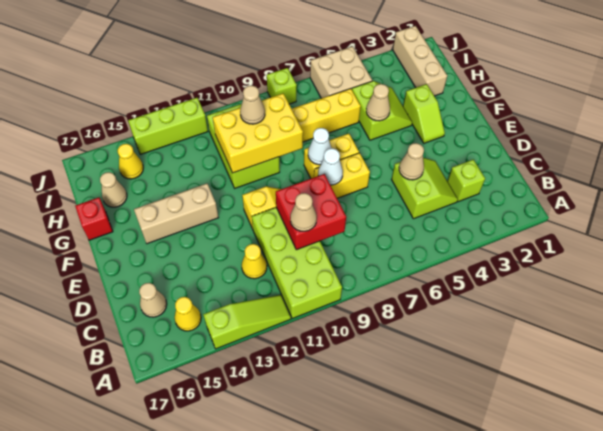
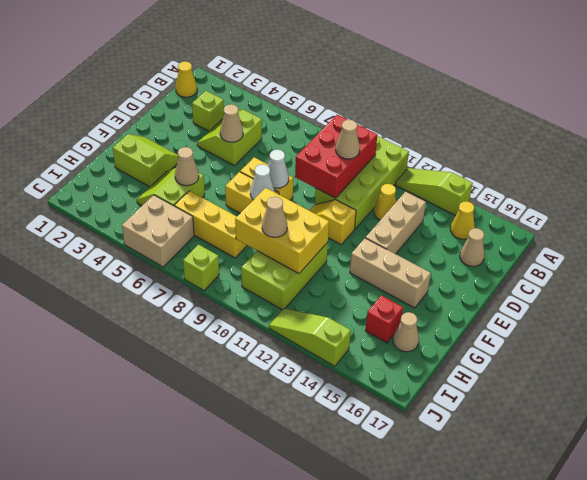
red 2x2 brick [276,174,346,250] -> red 2x3 brick [295,115,377,198]
lime 1x2 slope [403,84,445,143] -> lime 2x2 slope [113,134,178,187]
red 1x1 brick [75,198,113,240] -> red 1x1 brick moved to [365,295,403,343]
tan 1x3 brick [393,26,447,96] -> tan 1x3 brick moved to [366,192,426,254]
yellow 1x1 cone [118,144,143,179] -> yellow 1x1 cone moved to [175,61,197,97]
lime 1x3 brick [128,98,208,155] -> lime 1x3 slope [269,308,351,366]

